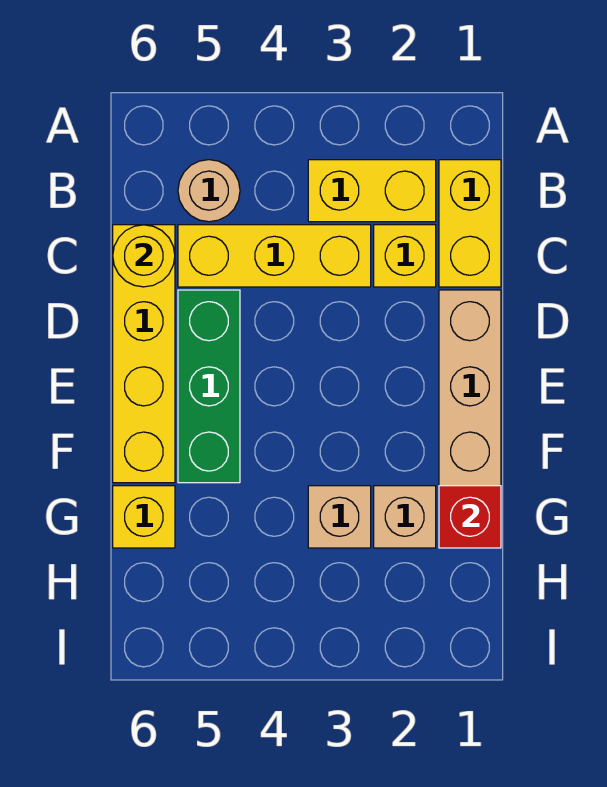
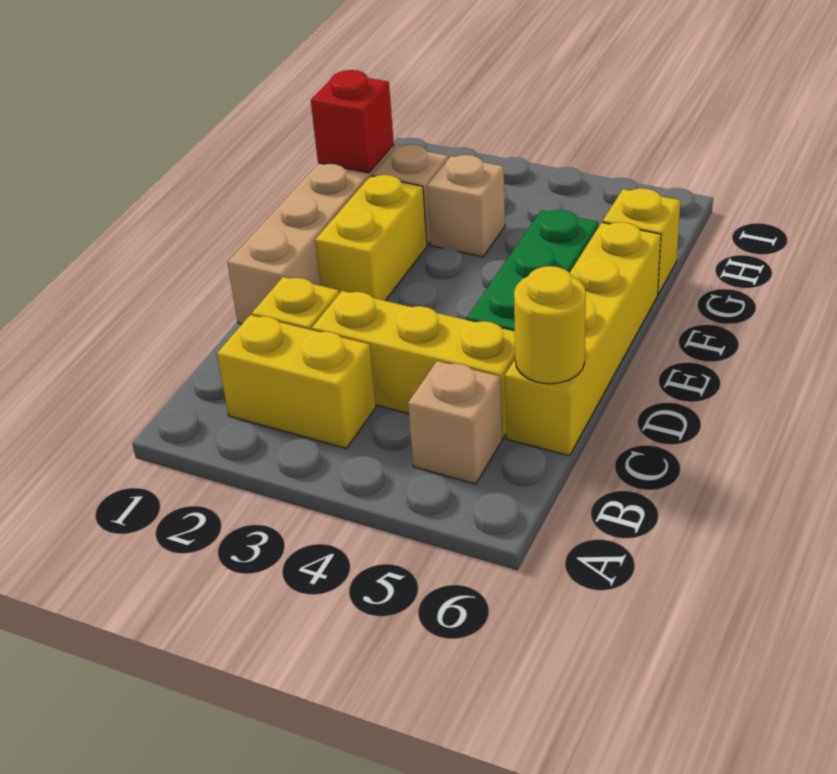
yellow 1x2 brick [439,160,501,287] -> yellow 1x2 brick moved to [315,175,427,301]
tan 1x1 round brick [178,160,240,222] -> tan 1x1 brick [408,361,502,484]

